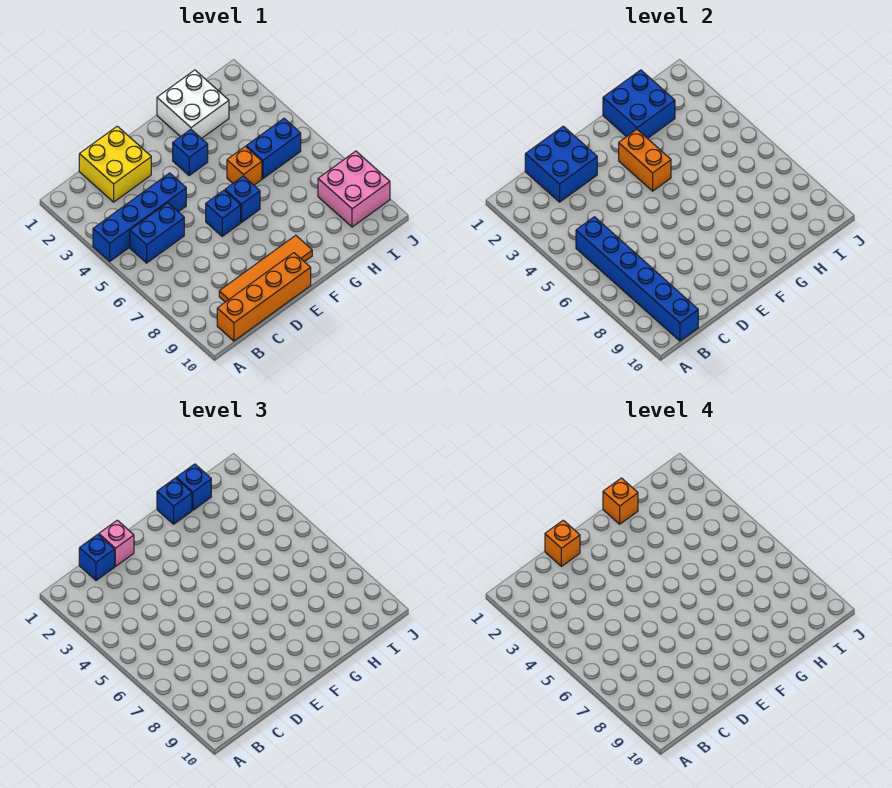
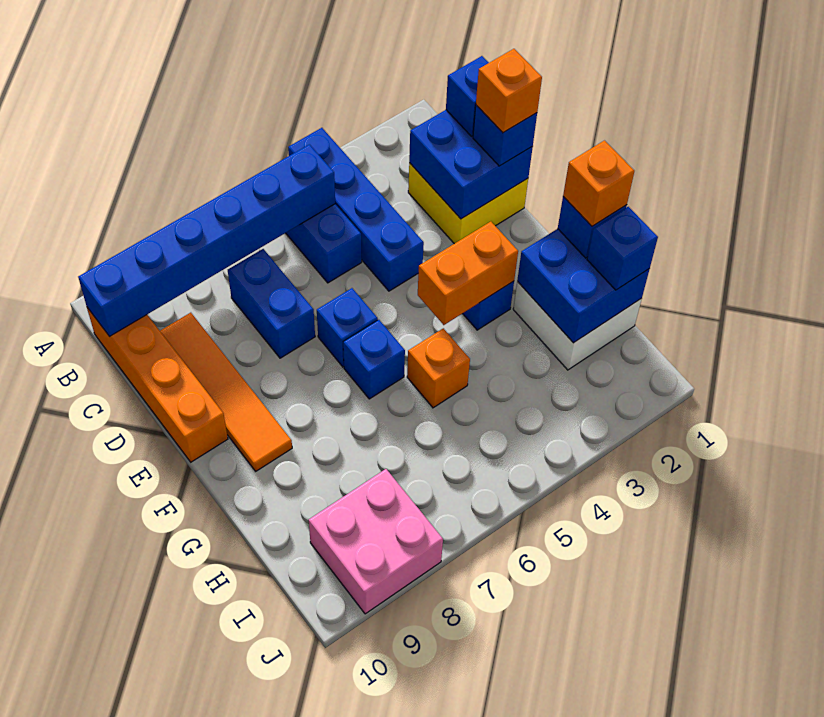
pink 1x1 brick [99,520,134,566] -> blue 1x1 brick [473,105,537,166]
blue 1x2 brick [246,119,301,179] -> blue 1x2 brick moved to [228,249,315,358]

